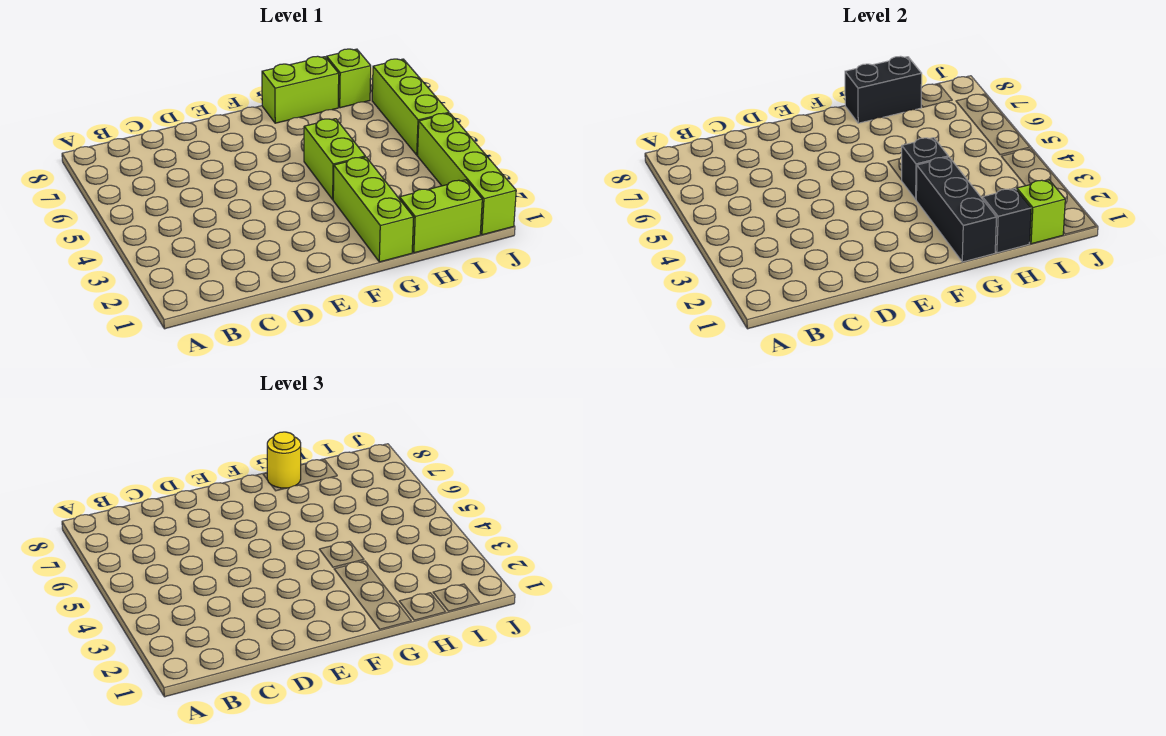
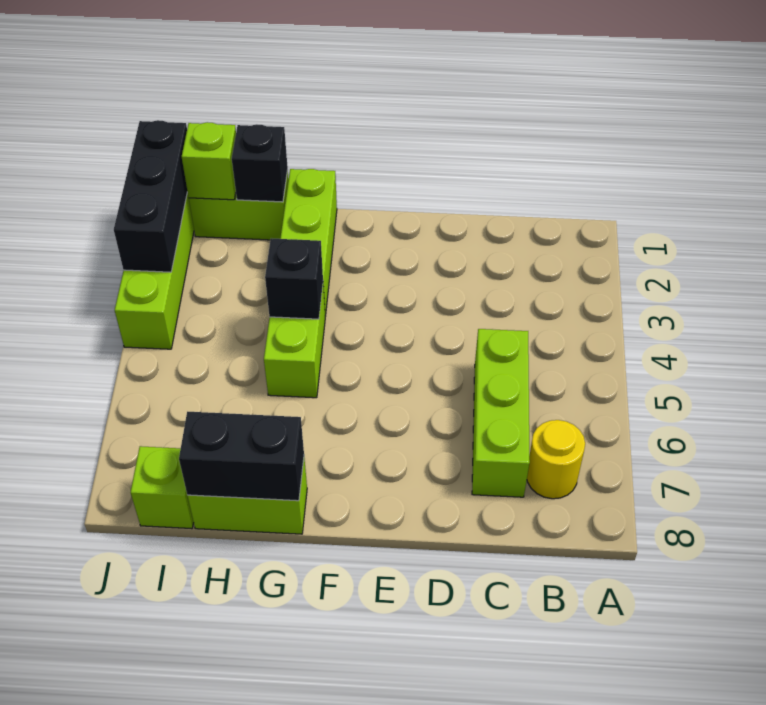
black 1x3 brick [916,157,997,262] -> black 1x3 brick moved to [114,120,187,272]
yellow 1x1 round brick [267,432,301,488] -> yellow 1x1 round brick moved to [527,420,585,499]
lime 1x3 brick [372,59,449,155] -> lime 1x3 brick moved to [472,329,530,497]

